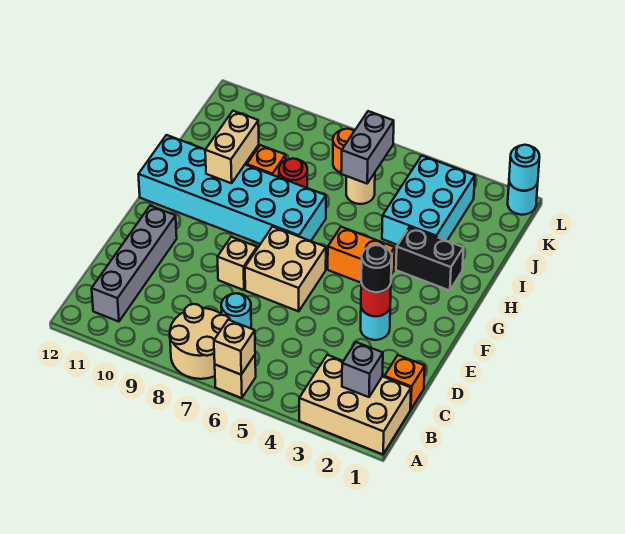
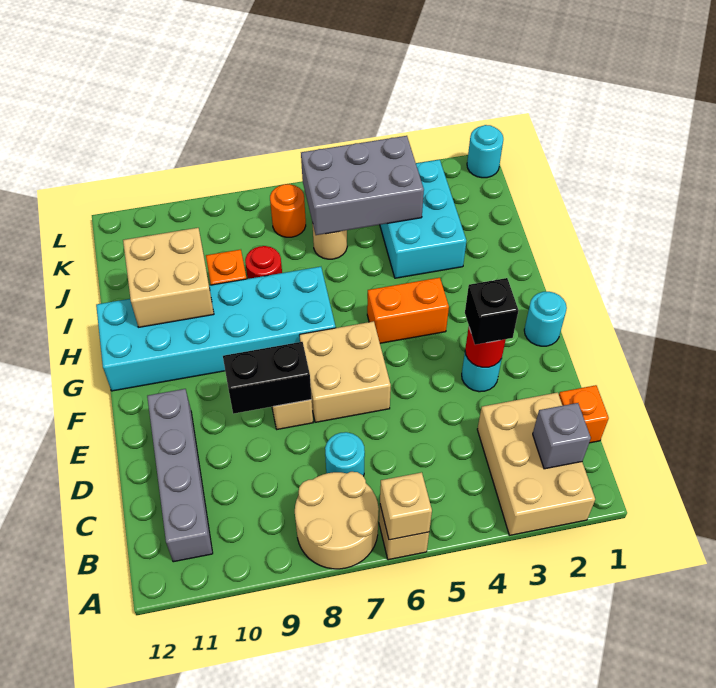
tan 2x3 brick [299,355,411,454] -> tan 2x3 brick turned to [477,392,595,535]
black 1x1 round brick [361,245,392,292] -> black 1x1 brick [465,278,518,345]
black 1x2 brick [396,227,464,291] -> black 1x2 brick moved to [223,342,312,414]
tan 1x2 brick [205,111,259,183] -> tan 2x2 brick [123,228,214,327]
grey 1x2 brick [341,111,394,184] -> grey 2x3 brick [301,136,424,235]
cyan 1x1 round brick [509,145,540,191] -> cyan 1x1 round brick moved to [524,292,567,346]

